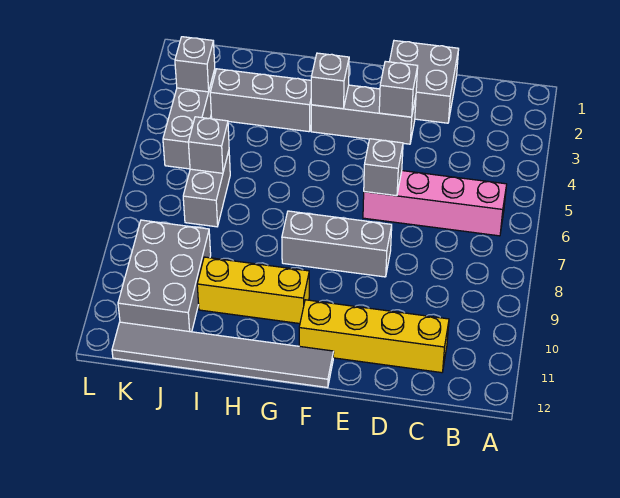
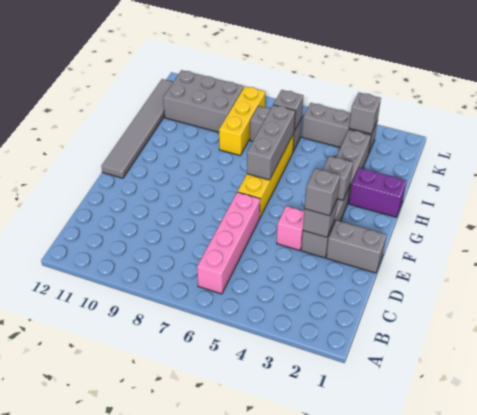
yellow 1x4 brick [299,300,449,373] -> yellow 1x4 brick moved to [238,133,294,217]
grey 2x2 brick [390,41,459,123] -> grey 1x2 brick [326,220,386,273]
none -> pink 1x1 brick [277,206,304,251]
grey 1x1 brick [364,139,403,196] -> grey 1x1 brick moved to [305,168,340,216]
grey 1x3 brick [282,211,392,277] -> grey 1x3 brick moved to [247,105,295,180]
yellow 1x3 brick [197,257,309,324] -> yellow 1x3 brick moved to [219,86,265,155]
none -> purple 1x2 brick [349,168,406,217]

